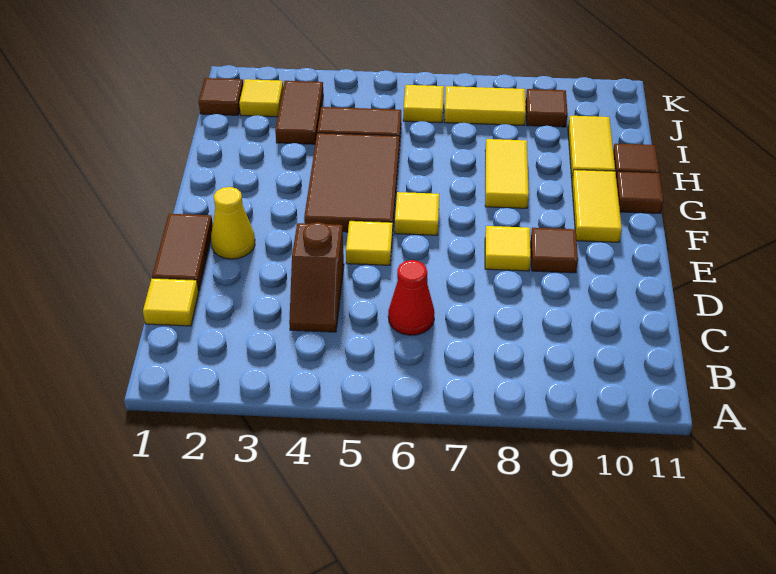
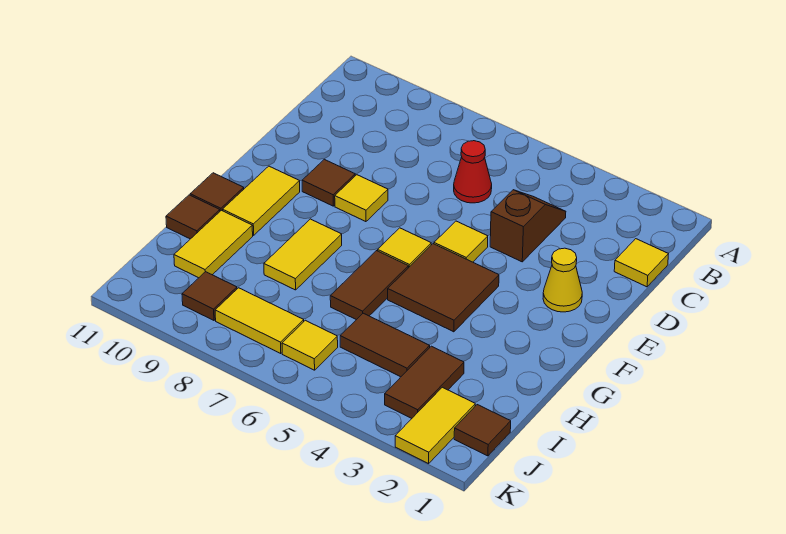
brown 1x2 tile [152,214,213,291] -> brown 1x2 tile moved to [330,251,408,320]
brown 2x3 tile [304,133,399,232] -> brown 2x2 tile [388,244,499,332]
yellow 1x1 tile [239,79,283,117] -> yellow 1x2 tile [395,387,475,464]

